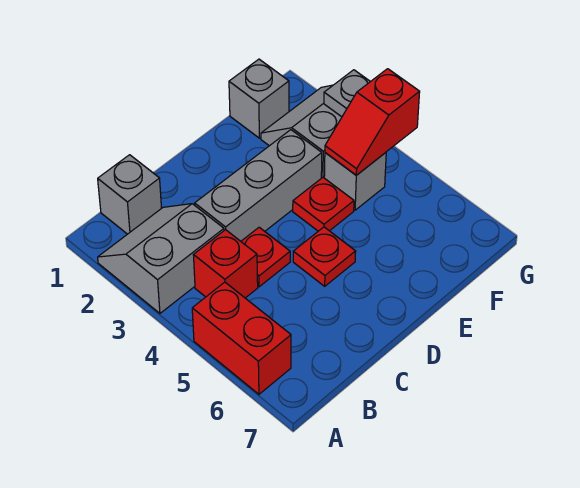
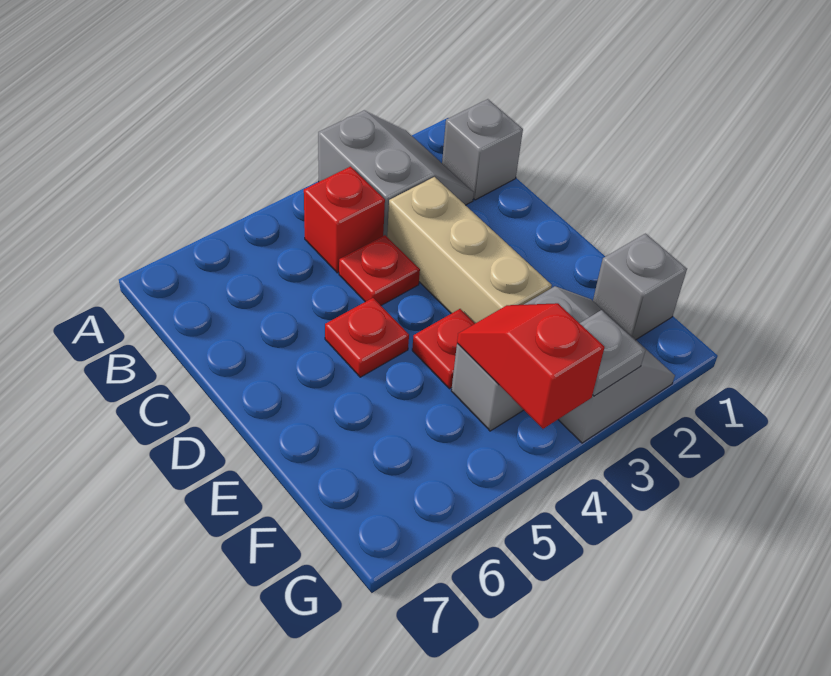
red 1x2 brick [192,282,291,394] -> none
grey 1x3 brick [195,130,322,241] -> tan 1x3 brick [387,177,552,323]

